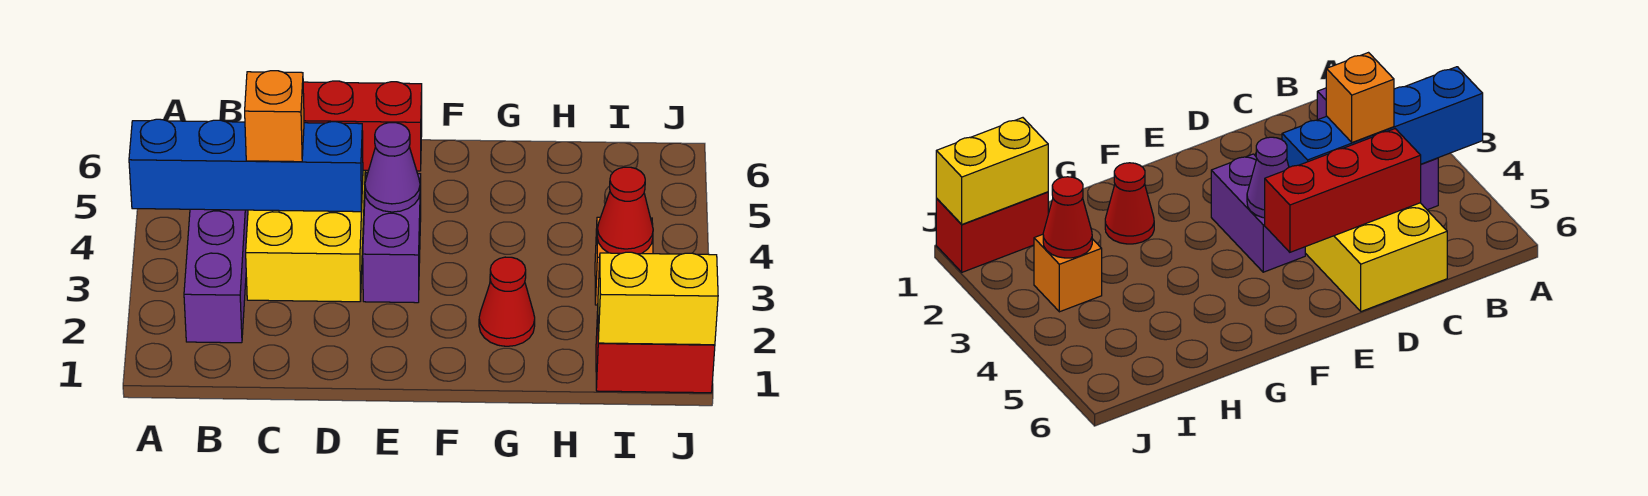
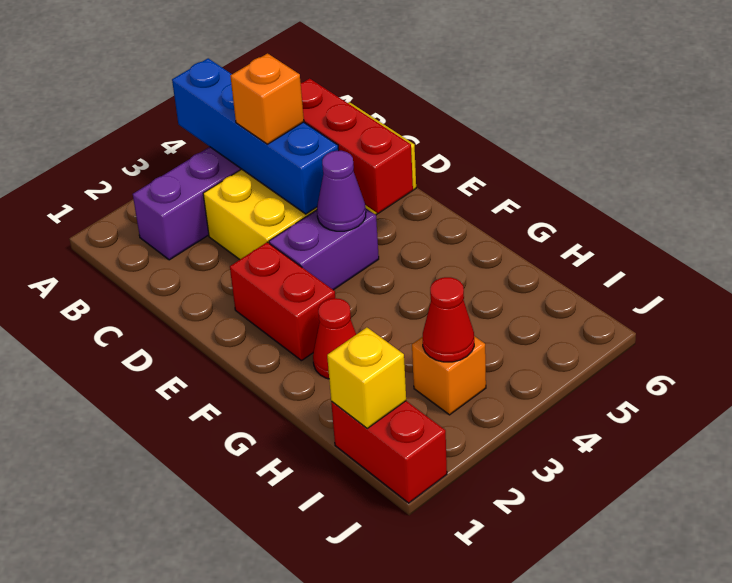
none -> red 1x2 brick [230,242,335,361]
yellow 1x2 brick [598,252,718,345] -> yellow 1x1 brick [327,327,406,428]

